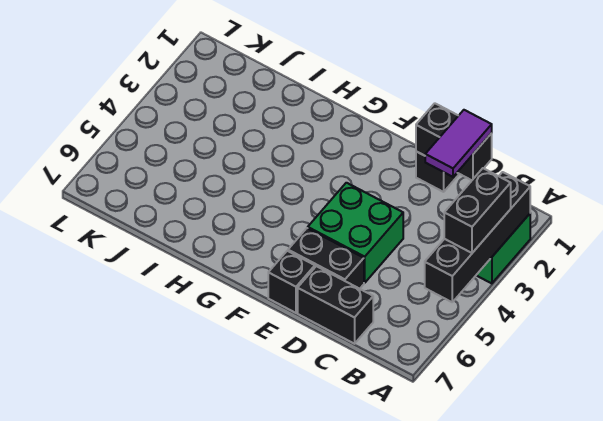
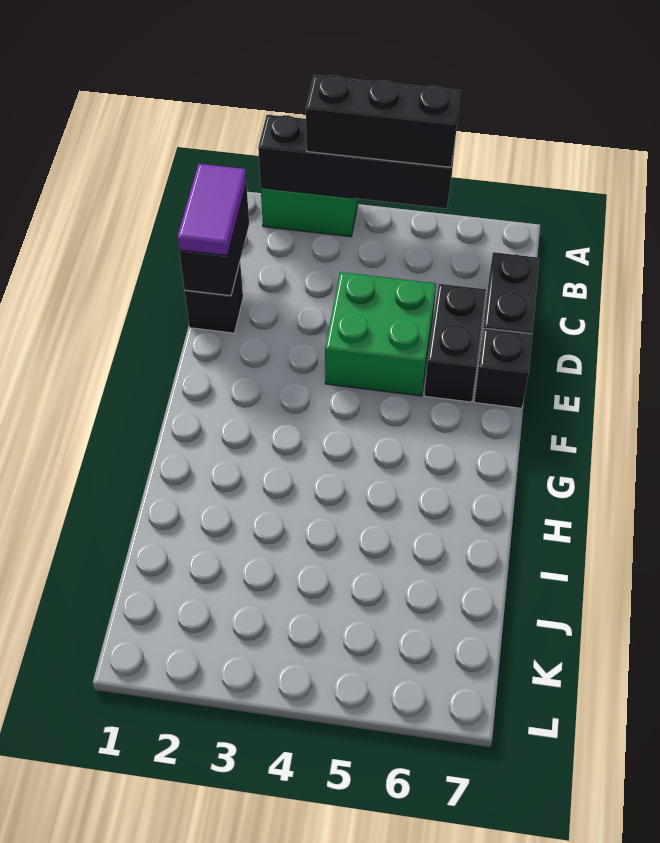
black 1x2 brick [444,168,511,253] -> black 1x3 brick [306,75,460,167]
purple 1x2 tile [425,110,492,177] -> purple 1x2 tile turned to [177,164,246,256]

